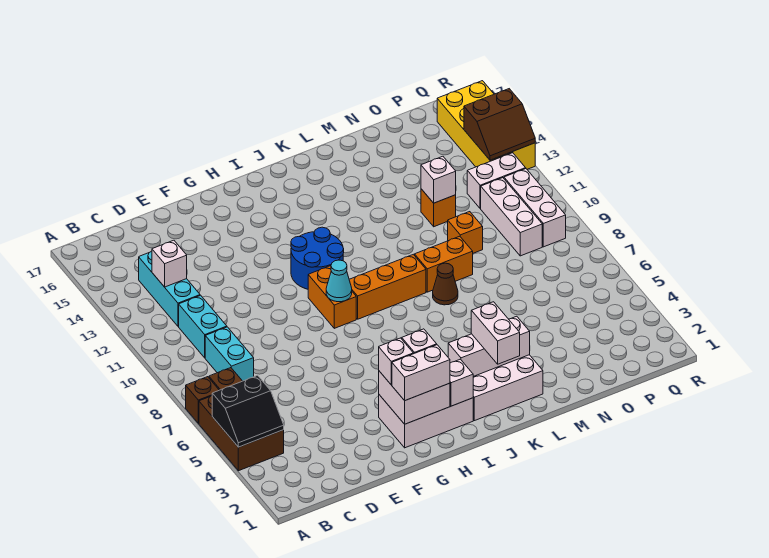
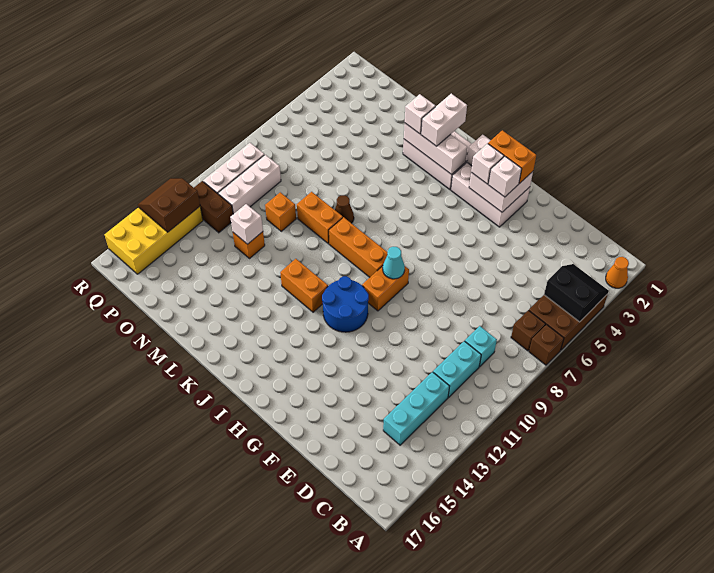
none -> orange 1x1 cone [606,257,629,288]
cyan 1x2 brick [205,327,254,381] -> cyan 1x1 brick [465,326,497,367]
white 1x1 brick [152,240,187,287] -> white 1x1 brick moved to [405,94,436,134]
white 1x2 brick [392,345,450,401] -> orange 1x2 brick [488,130,536,184]
none -> orange 1x2 brick [280,259,328,312]
white 1x2 brick [467,153,526,209] -> brown 1x2 brick [194,181,233,233]
brown 2x2 slope [464,89,535,160] -> brown 2x2 slope turned to [138,178,200,232]

